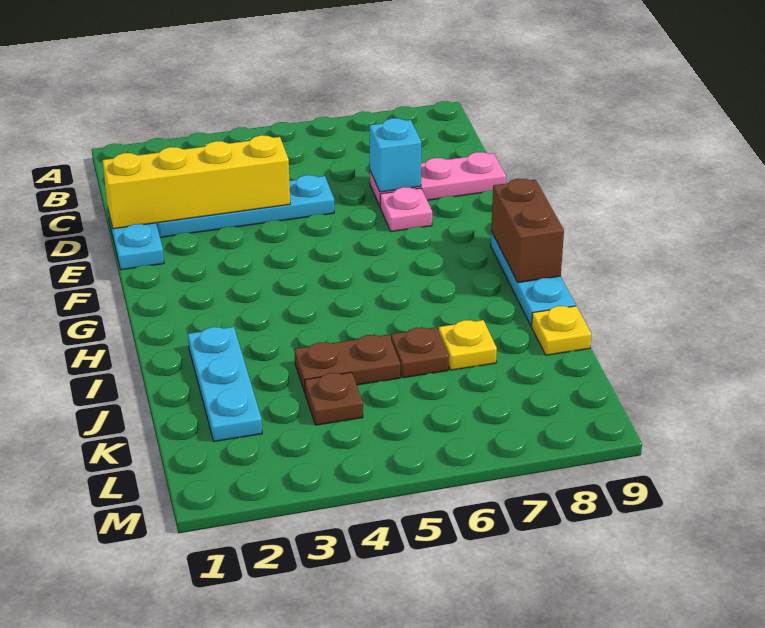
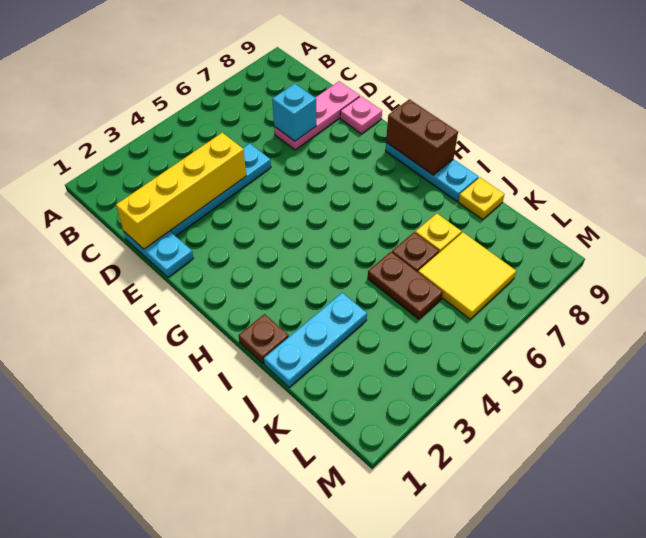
pink 1x1 plate [380,187,432,232] -> pink 1x1 plate moved to [340,96,382,134]
cyan 1x3 plate [188,327,262,441] -> cyan 1x3 plate turned to [264,293,367,387]
brown 1x2 plate [294,335,400,392] -> brown 1x2 plate turned to [368,252,443,319]
brown 1x1 plate [305,372,363,425] -> brown 1x1 plate moved to [238,314,289,364]
none -> yellow 2x2 tile [418,233,516,319]

